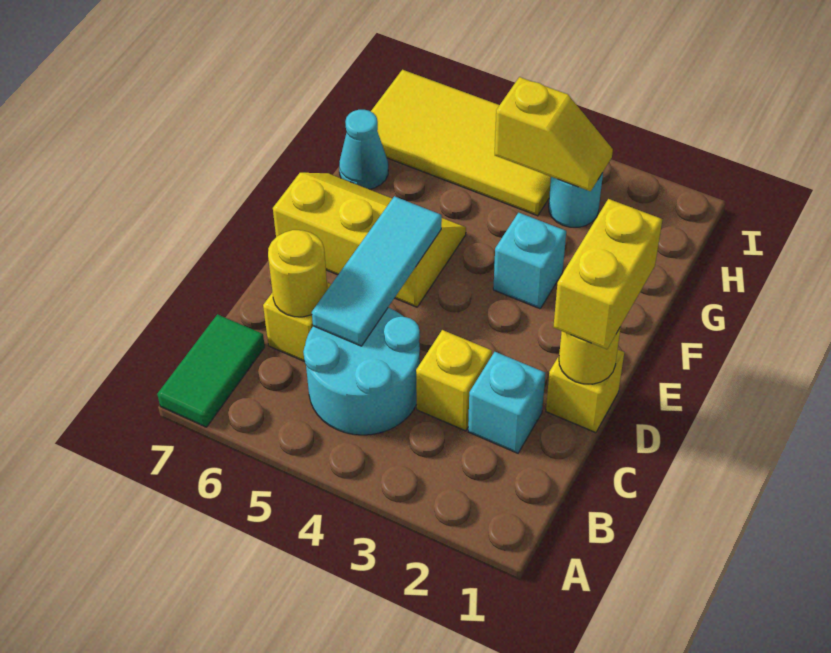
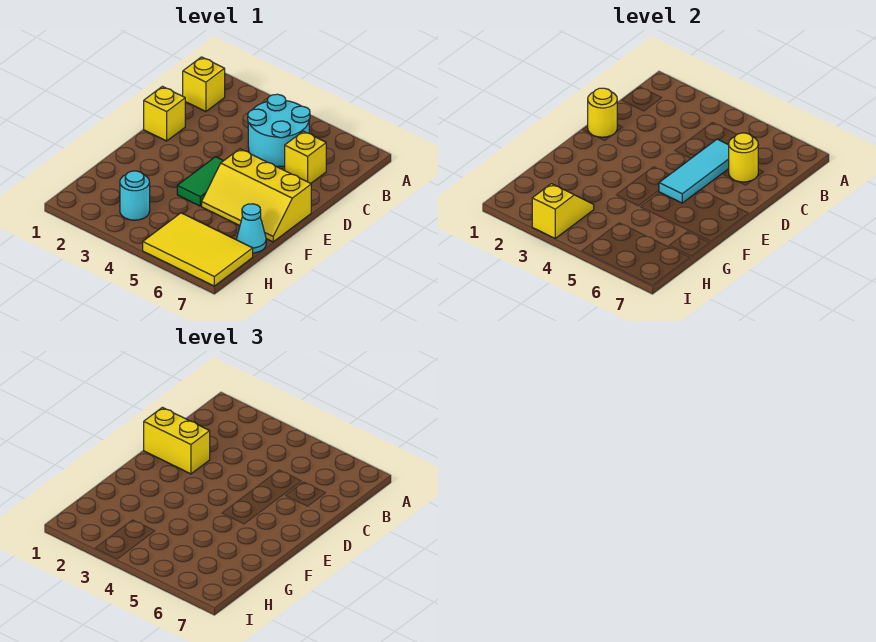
green 1x2 tile [157,314,265,427] -> green 1x2 tile moved to [177,157,223,206]
cyan 1x1 brick [468,352,546,453] -> none
yellow 1x1 brick [416,330,492,431] -> yellow 1x1 brick moved to [183,57,225,112]
yellow 1x2 brick [553,199,662,349] -> yellow 1x2 brick turned to [144,407,210,474]
cyan 1x1 brick [493,213,566,309] -> none
yellow 1x2 slope [495,77,613,191] -> yellow 1x2 slope turned to [532,184,594,238]
yellow 2x4 tile [371,70,551,216] -> yellow 2x3 tile [143,213,253,286]

